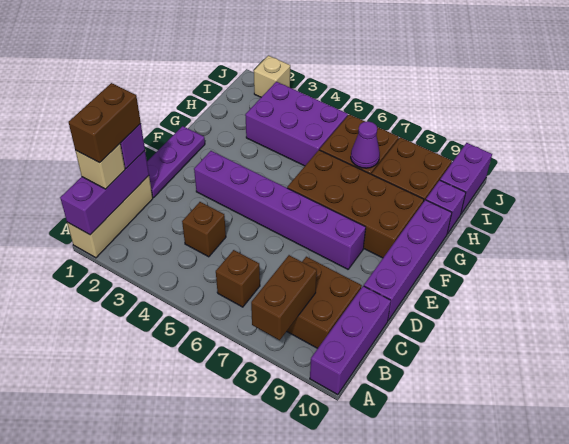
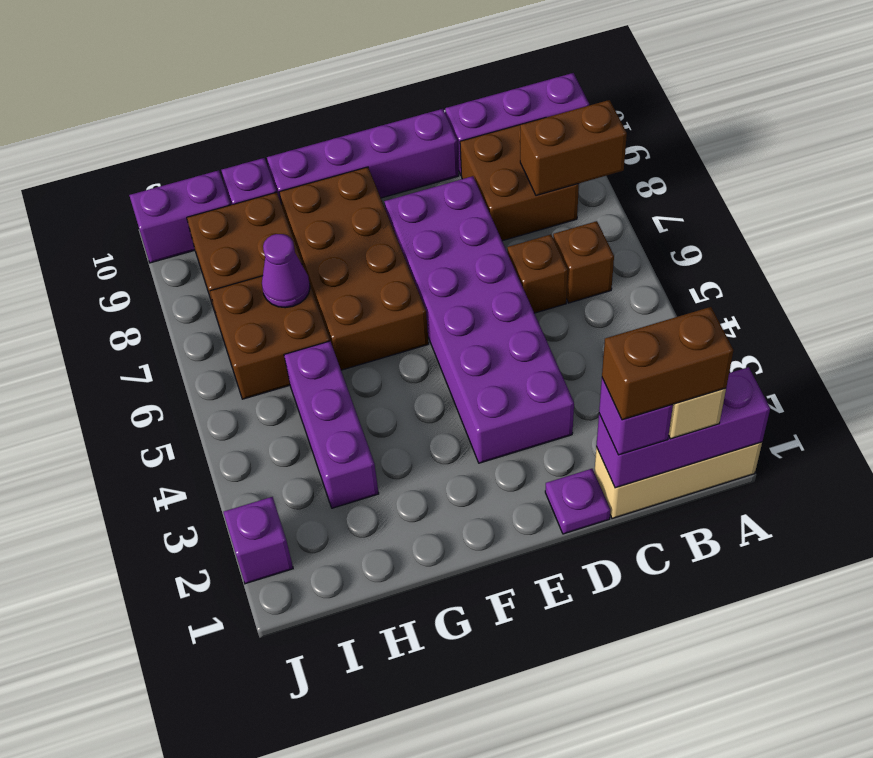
brown 1x1 brick [182,202,226,257] -> brown 1x1 brick moved to [507,235,568,313]
purple 1x3 plate [147,126,205,198] -> purple 1x1 plate [545,469,611,534]
purple 1x6 brick [194,151,366,269] -> purple 2x6 brick [384,176,574,463]
purple 2x3 brick [245,82,348,166] -> purple 1x3 brick [284,341,379,508]
tan 1x1 brick [254,56,290,97] -> purple 1x1 brick [223,497,293,584]

